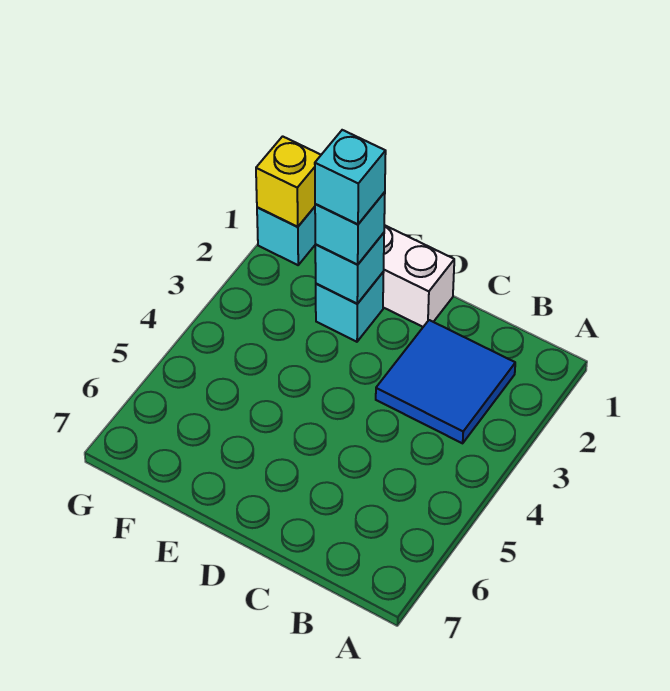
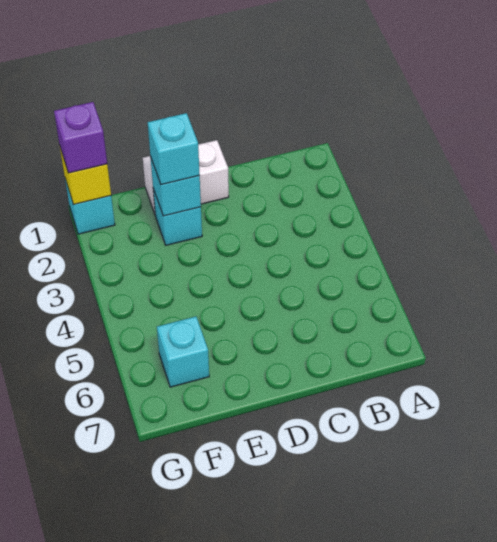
blue 2x2 tile [376,320,515,443] -> none
cyan 1x1 brick [315,130,386,224] -> cyan 1x1 brick moved to [157,316,209,387]
none -> purple 1x1 brick [54,102,107,173]

